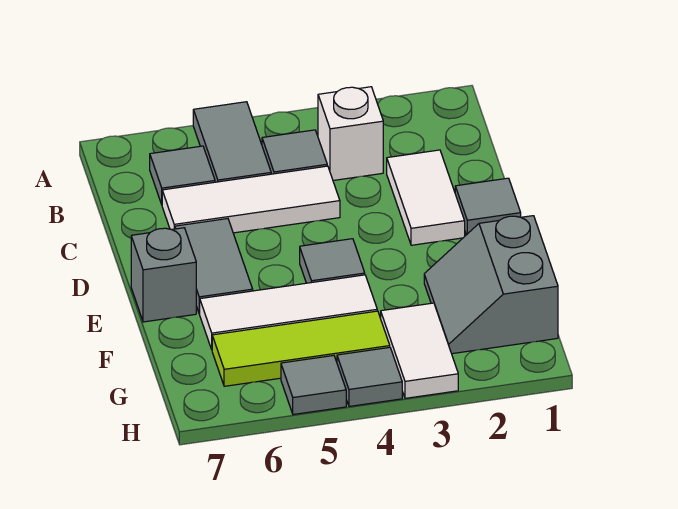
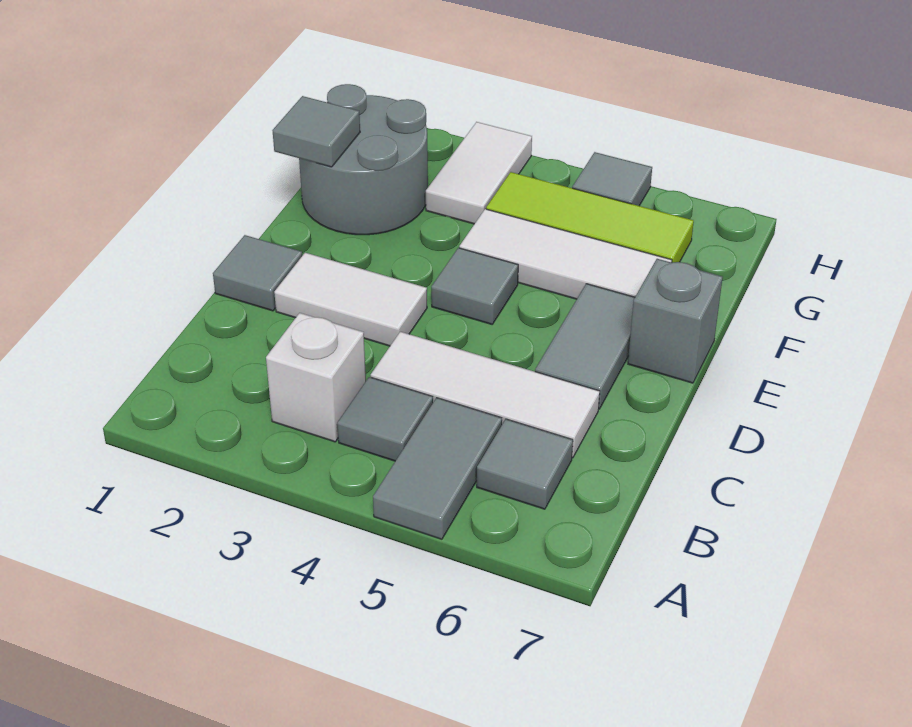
white 1x2 tile [387,150,465,245] -> white 1x2 tile turned to [274,253,427,346]
grey 2x2 slope [424,216,558,354] -> grey 2x2 round brick [299,84,428,235]
grey 1x1 tile [337,347,402,406] -> grey 1x1 tile moved to [272,96,360,167]

